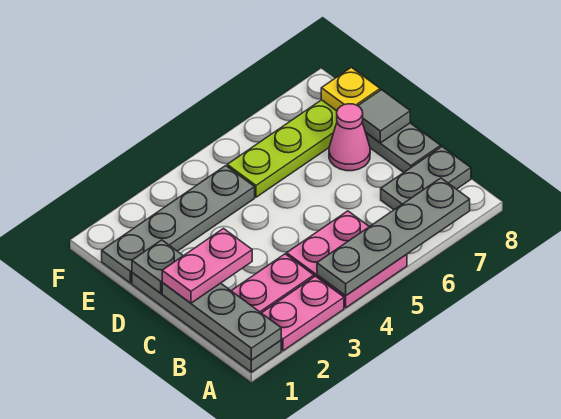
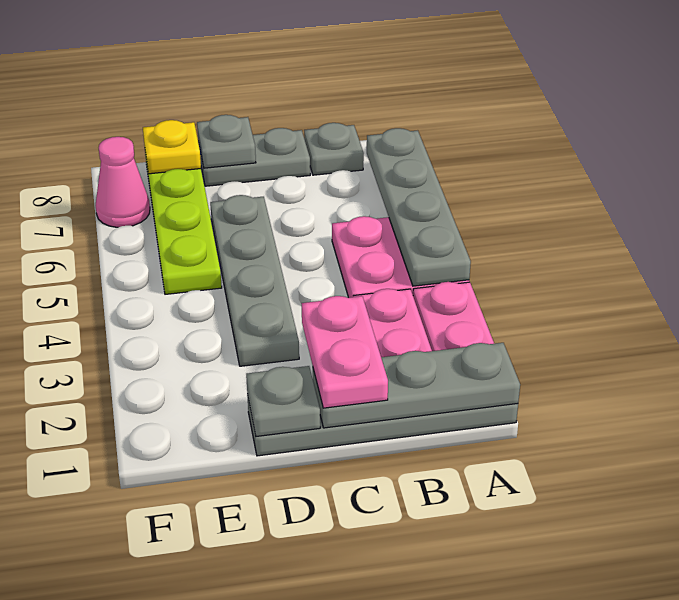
grey 1x2 plate [381,147,471,210] -> grey 1x1 plate [304,123,364,175]
pink 1x1 cone [329,104,370,171] -> pink 1x1 cone moved to [95,137,150,227]
grey 1x1 tile [358,90,410,143] -> grey 1x1 plate [197,115,256,168]
grey 1x4 plate [102,166,255,283] -> grey 1x4 plate moved to [210,195,299,366]

